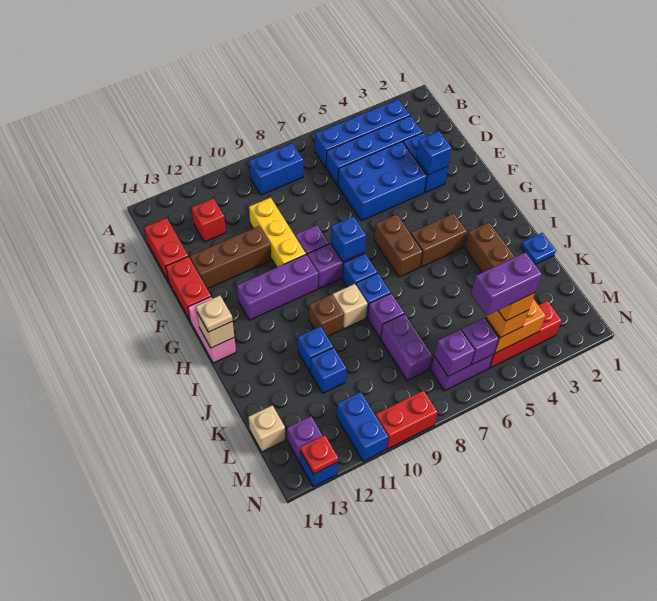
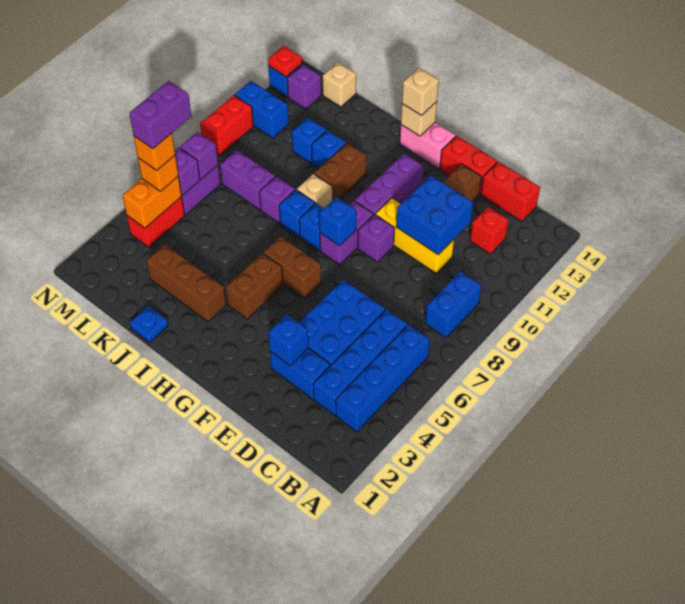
none -> blue 2x2 brick [396,175,473,255]
tan 1x1 plate [196,296,233,332] -> tan 1x1 brick [402,68,439,116]
brown 1x1 brick [309,295,344,337] -> brown 1x2 brick [314,143,366,199]
red 1x3 brick [489,301,562,368] -> red 1x2 brick [127,197,185,247]

